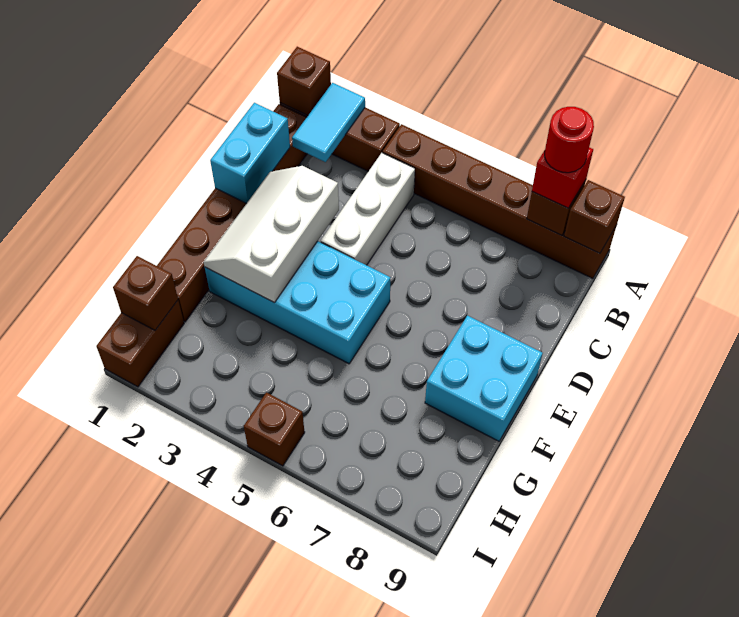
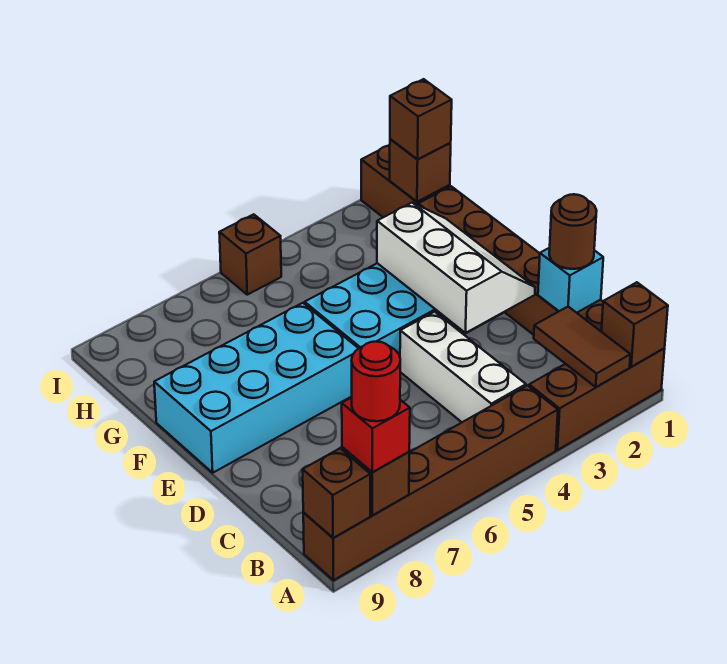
cyan 1x2 tile [292,83,365,162] -> brown 1x2 tile [534,307,630,387]
cyan 1x2 brick [210,103,290,204] -> cyan 1x1 brick [538,248,603,313]
none -> brown 1x1 round brick [549,194,597,269]
cyan 2x2 brick [425,315,543,441] -> cyan 2x4 brick [154,303,359,473]
none -> brown 1x1 brick [390,79,452,159]

